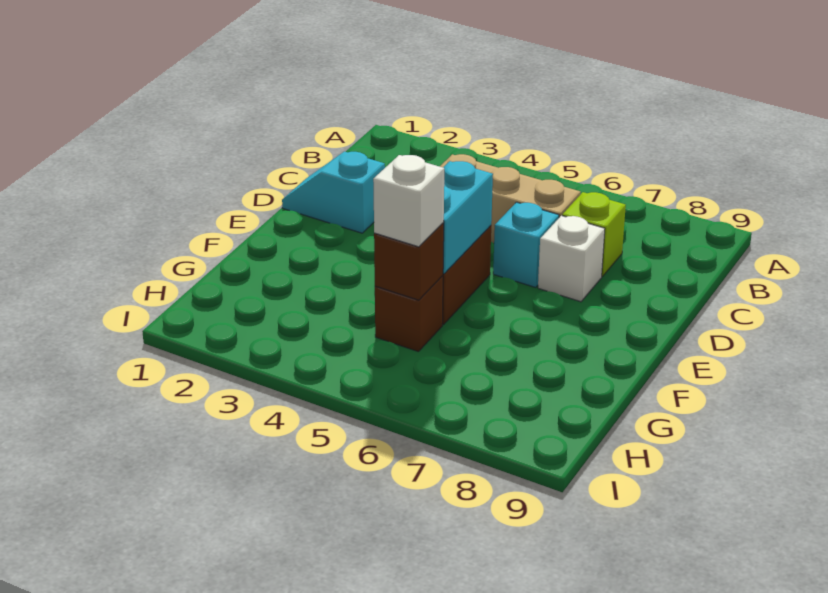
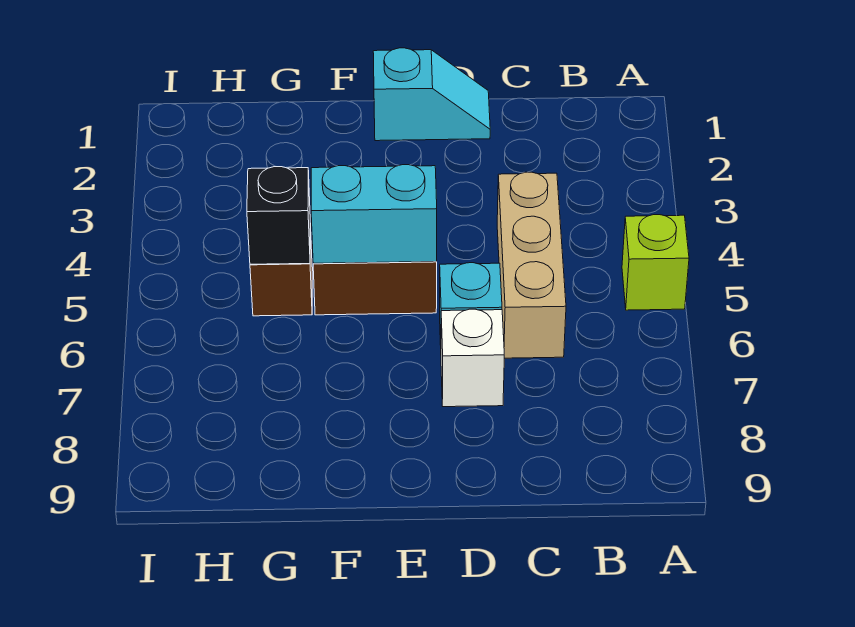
lime 1x1 brick [562,192,626,277] -> lime 1x1 brick moved to [622,215,689,310]
cyan 1x2 slope [282,151,385,233] -> cyan 1x2 slope turned to [373,48,490,141]
brown 1x1 brick [374,223,444,300] -> black 1x1 brick [247,167,310,264]
white 1x1 brick [373,155,444,247] -> none

